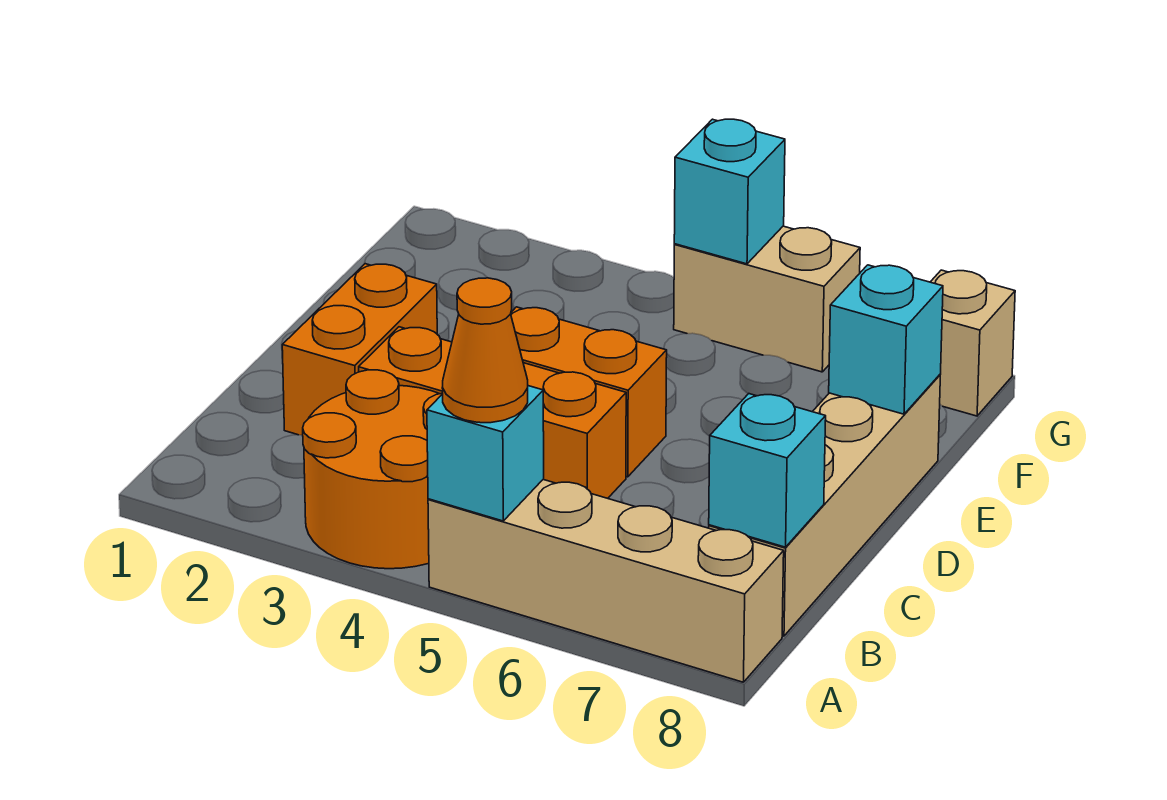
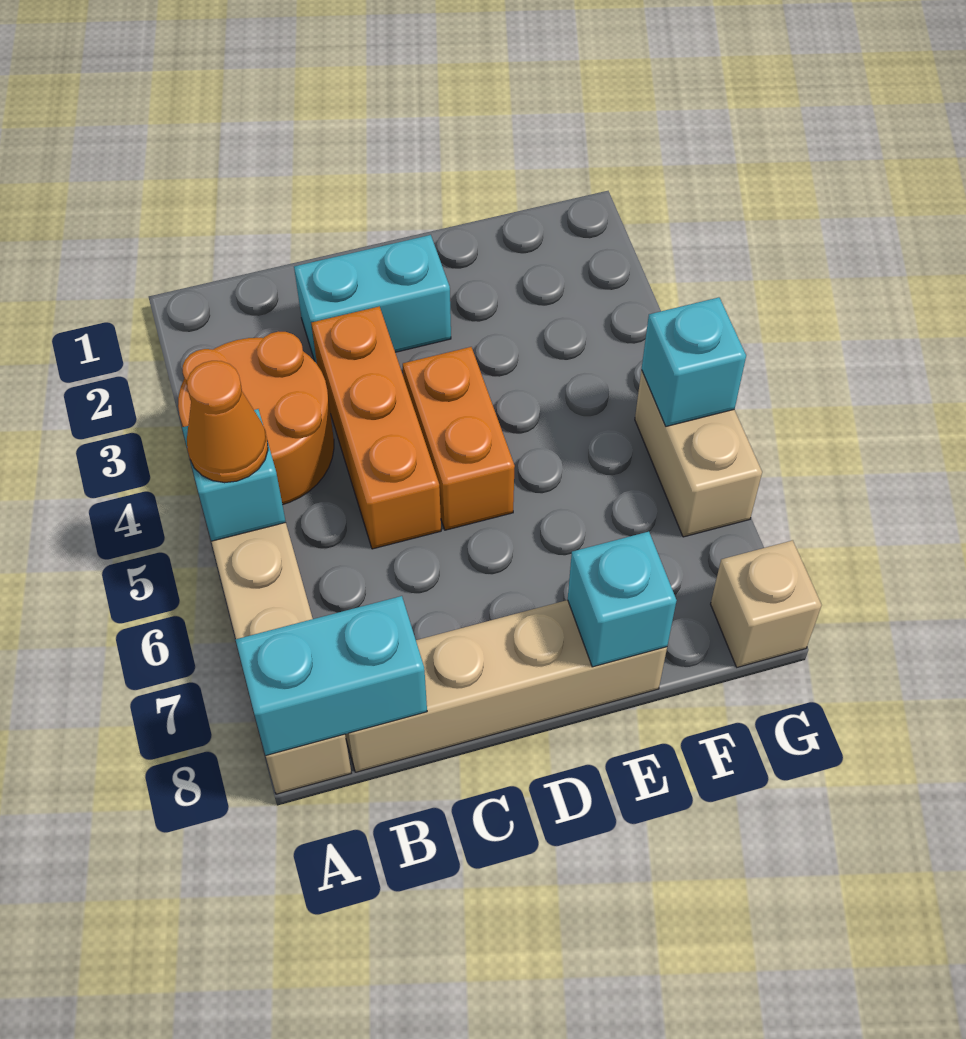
cyan 1x1 brick [709,394,826,547] -> cyan 1x2 brick [236,596,427,755]
orange 1x2 brick [282,264,437,435] -> cyan 1x2 brick [294,235,451,364]

